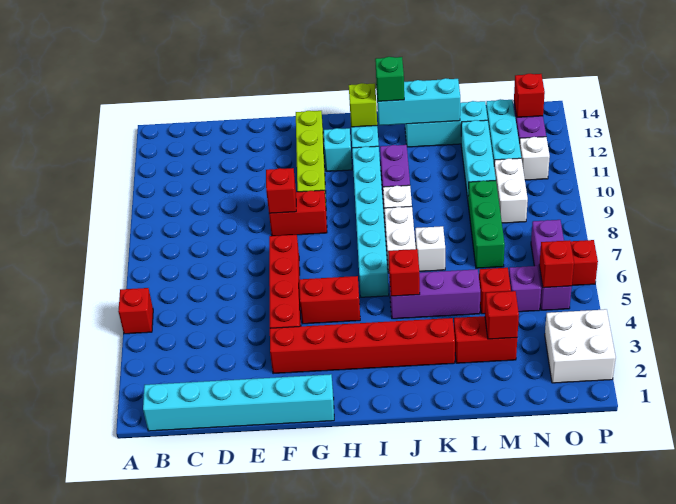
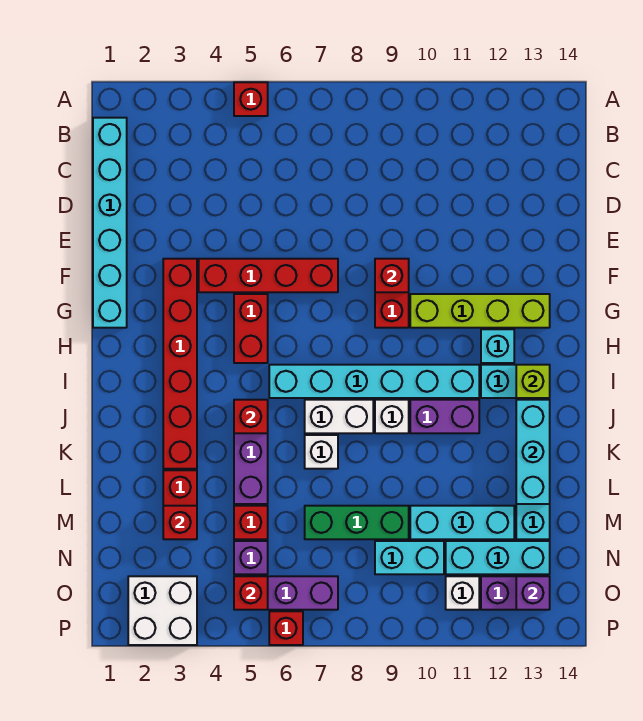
green 1x1 brick [375,57,404,101] -> none
white 1x2 brick [494,158,528,223] -> cyan 1x2 brick [375,541,444,574]
red 1x1 brick [514,74,545,117] -> purple 1x1 brick [516,576,550,610]

